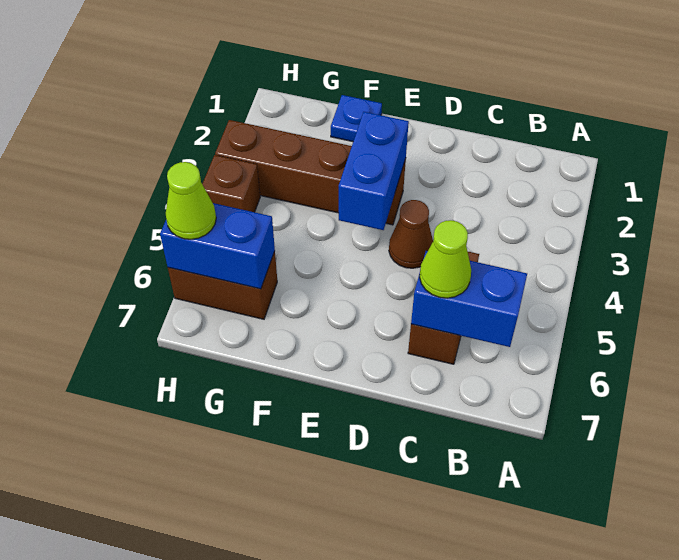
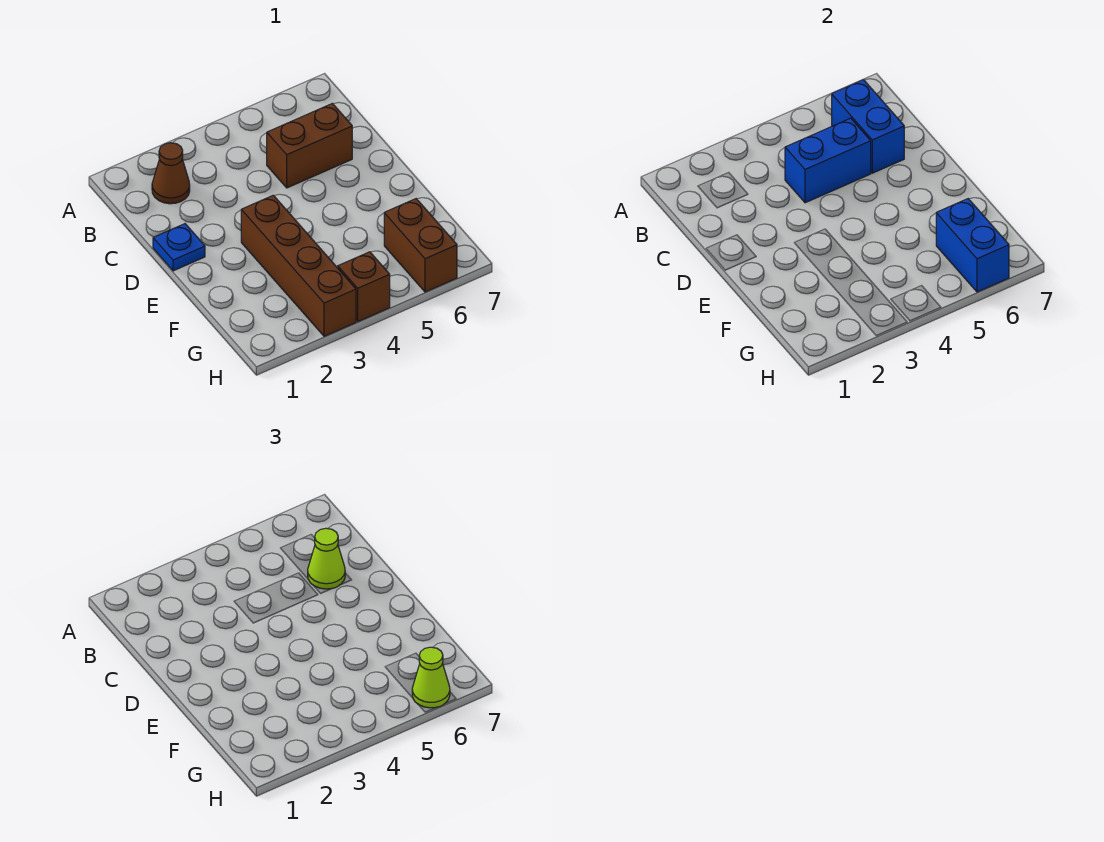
brown 1x1 cone [389,200,433,268] -> brown 1x1 cone moved to [152,143,190,204]
blue 1x2 brick [339,112,409,230] -> blue 1x2 brick moved to [785,118,871,203]
blue 1x1 plate [331,95,382,142] -> blue 1x1 plate moved to [153,224,205,271]

